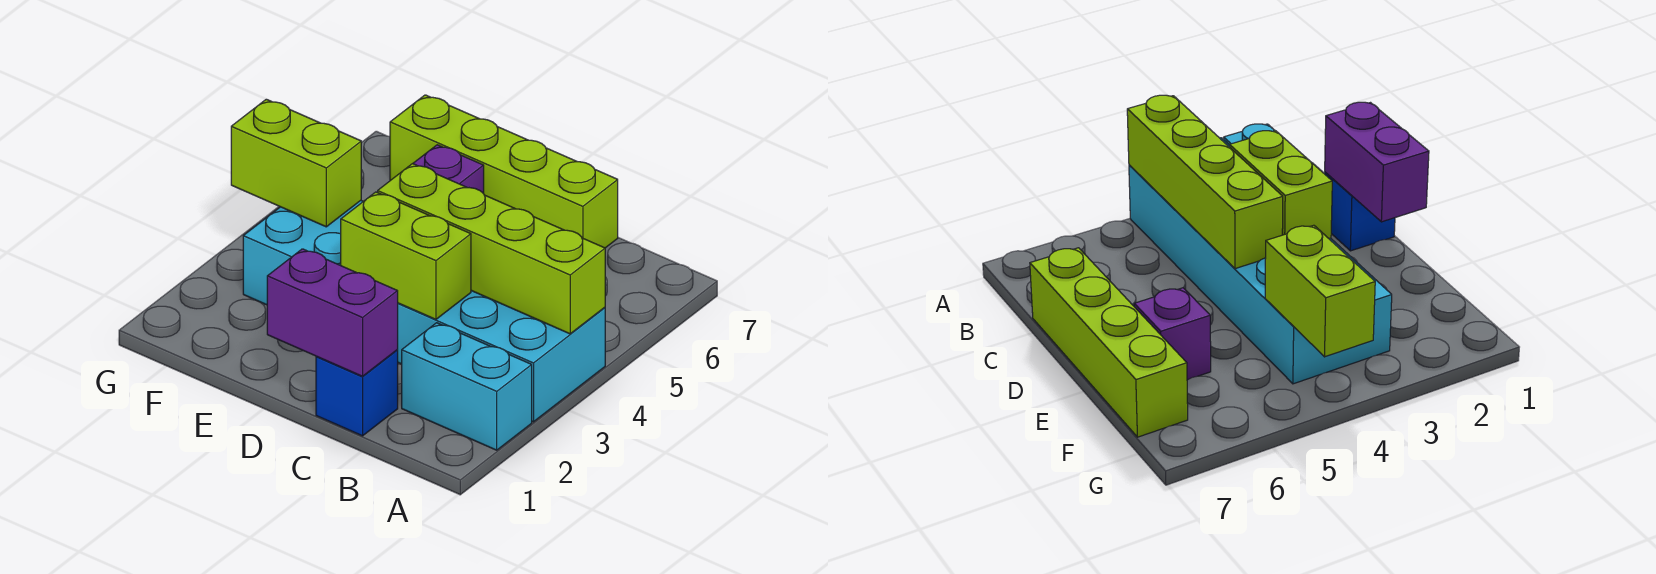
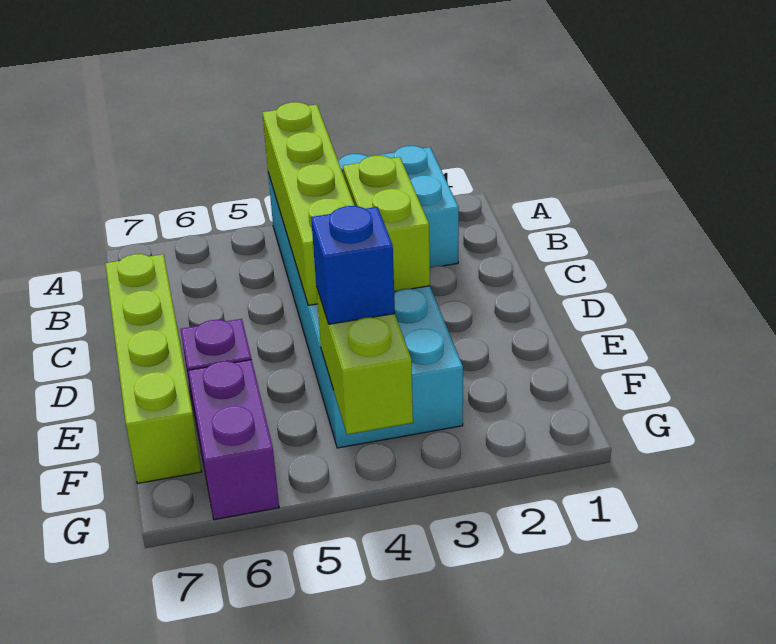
blue 1x1 brick [316,350,398,436] -> blue 1x1 brick moved to [311,206,395,324]
purple 1x2 brick [267,249,398,376] -> purple 1x2 brick moved to [188,360,279,520]

